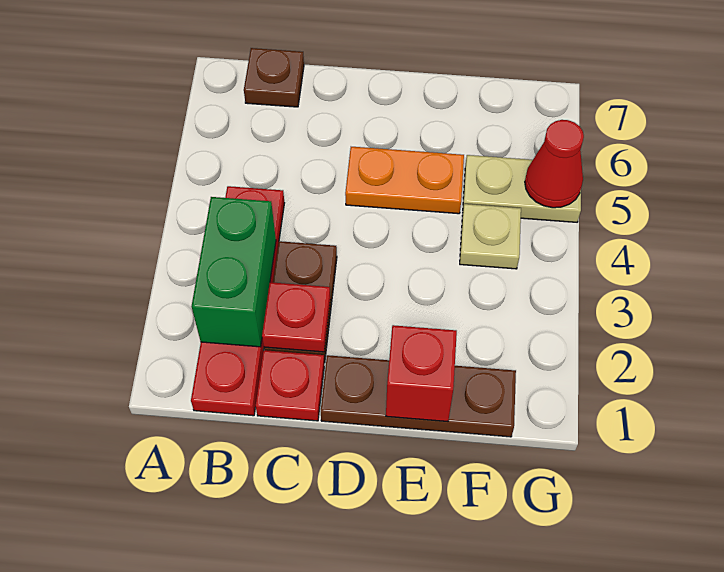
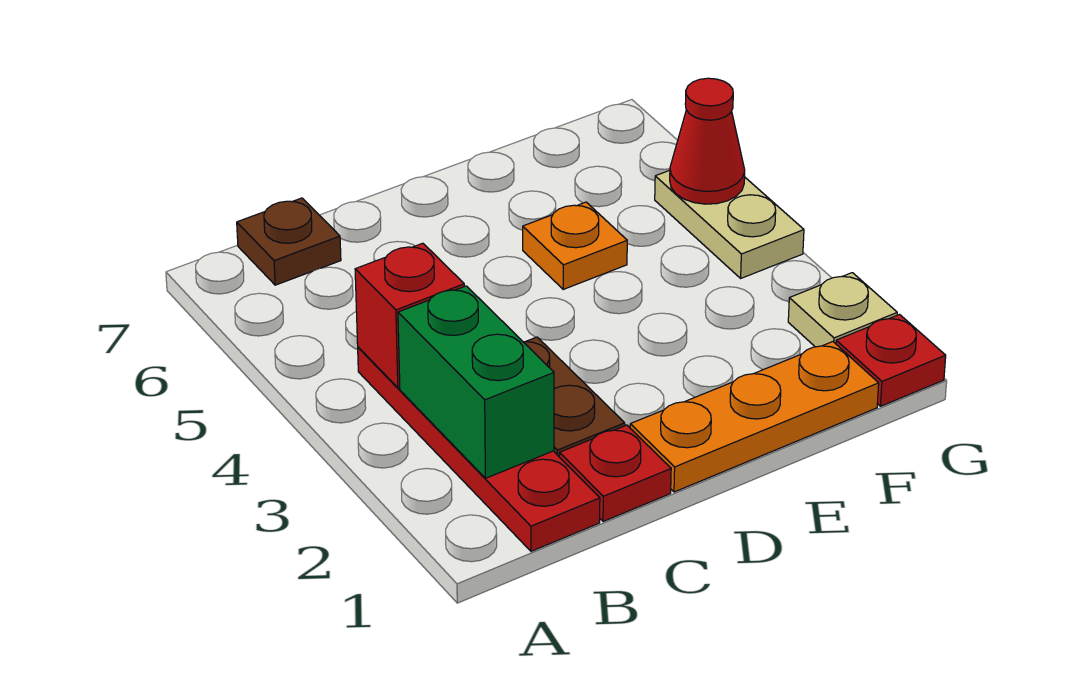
red 1x1 plate [262,282,330,352] -> red 1x1 plate moved to [836,315,946,406]
brown 1x3 plate [321,355,516,437] -> orange 1x3 plate [630,342,879,492]
orange 1x2 plate [345,147,464,214] -> orange 1x1 plate [523,202,627,289]
red 1x1 brick [386,325,457,422] -> red 1x1 brick moved to [355,243,464,388]
tan 1x1 plate [460,204,521,269] -> tan 1x1 plate moved to [788,273,897,347]
tan 1x2 plate [463,155,581,222] -> tan 1x2 plate turned to [655,170,804,278]

